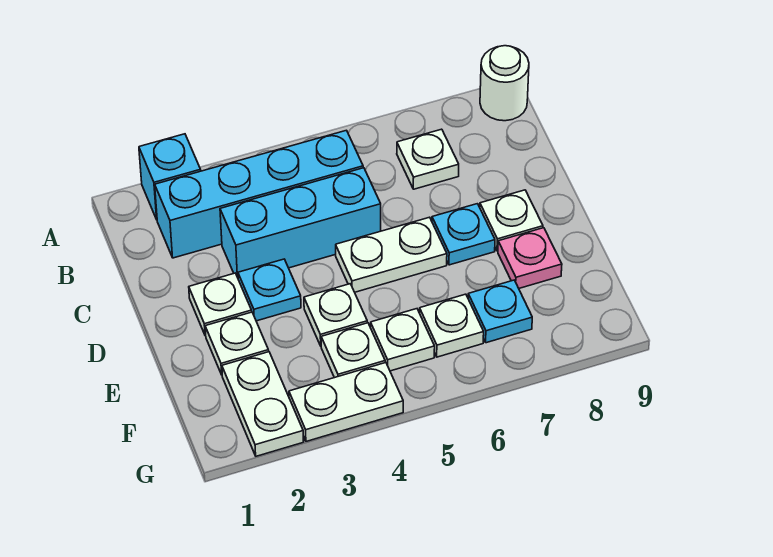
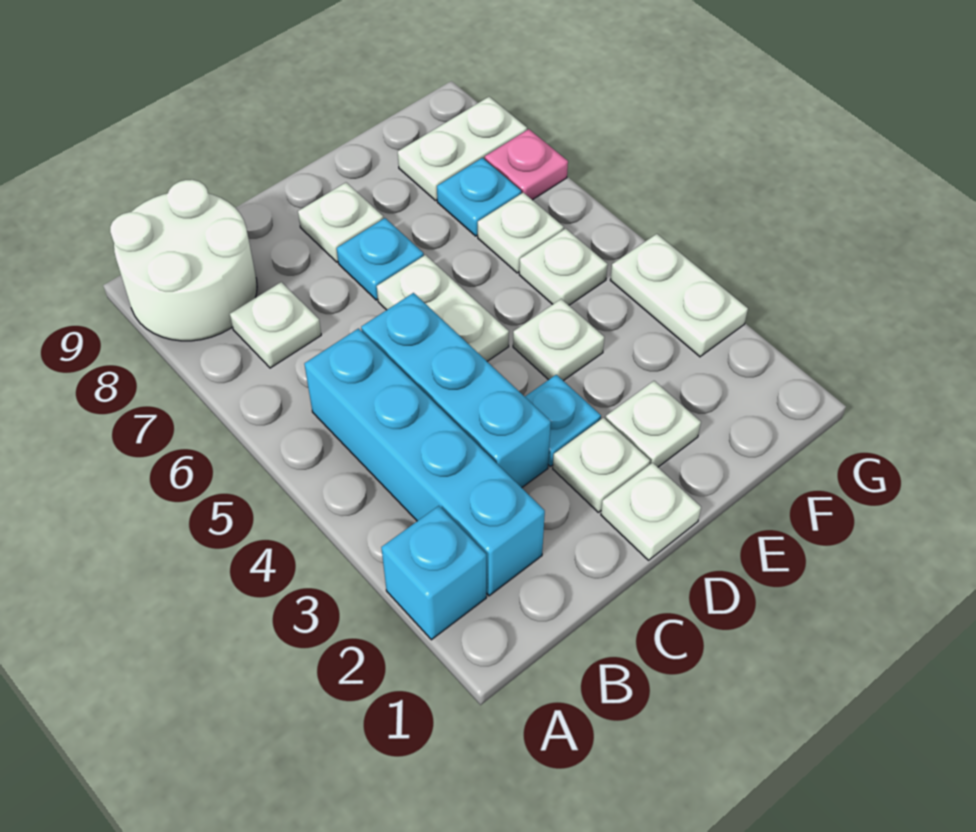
white 1x1 round brick [480,46,529,121] -> white 2x2 round brick [110,180,257,341]
pink 1x1 plate [498,228,562,288] -> pink 1x1 plate moved to [485,129,568,200]
white 1x2 plate [222,352,304,456] -> white 1x2 plate moved to [398,97,527,201]
white 1x1 plate [321,323,385,378] -> white 1x1 plate moved to [601,463,701,560]

